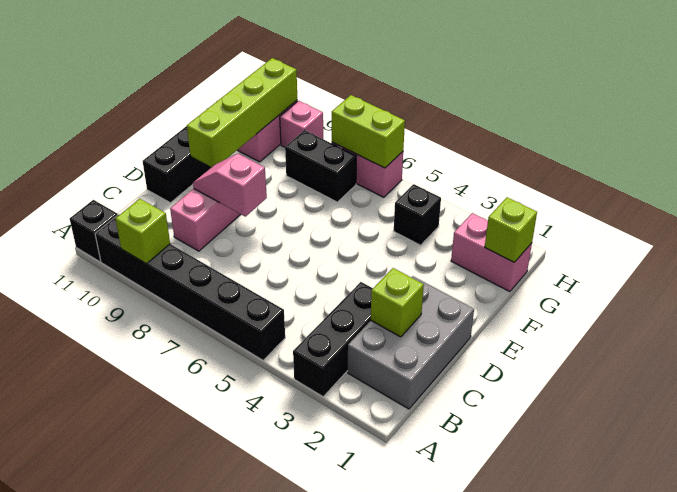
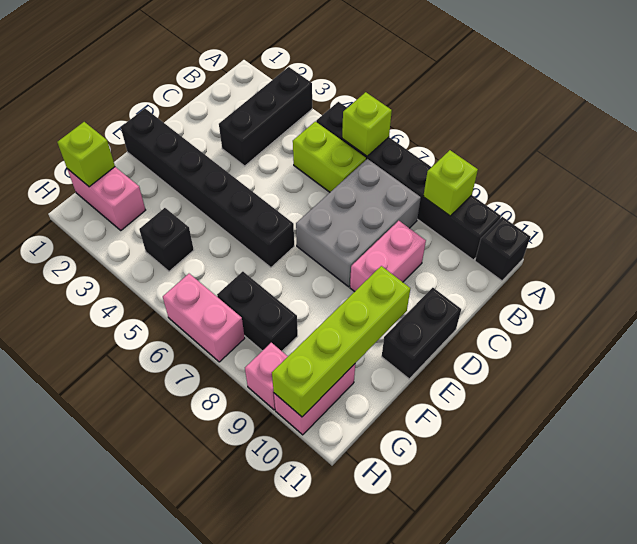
grey 2x3 brick [348,276,474,409] -> grey 2x3 brick moved to [296,159,421,287]
lime 1x1 brick [371,268,424,337] -> lime 1x1 brick moved to [342,92,392,156]
pink 1x2 slope [193,154,267,217] -> none
none -> black 1x6 brick [121,109,294,268]
lime 1x2 brick [332,95,405,168] -> lime 1x2 brick moved to [293,121,366,192]

